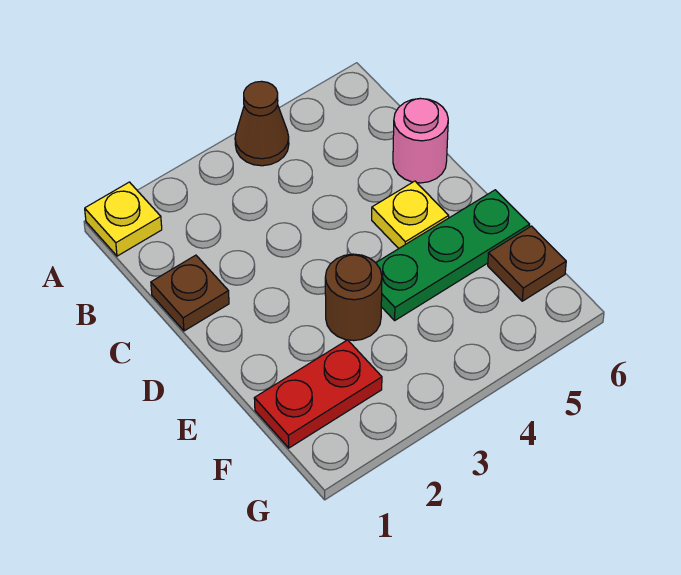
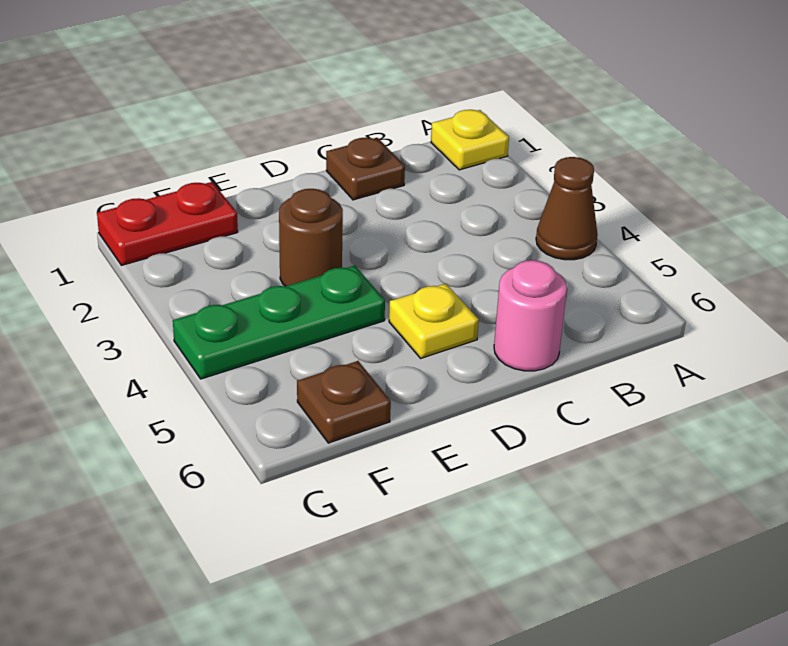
green 1x3 plate [376,190,530,320] -> green 1x3 plate turned to [173,266,385,379]
red 1x2 plate [254,340,382,448] -> red 1x2 plate turned to [97,182,238,265]

